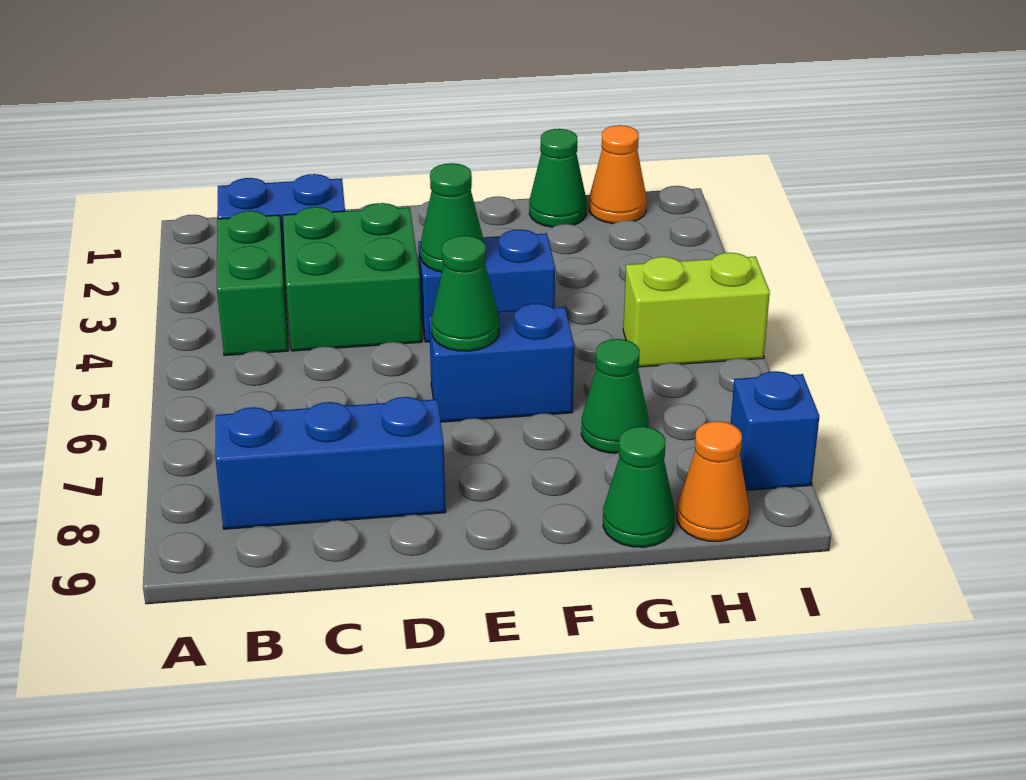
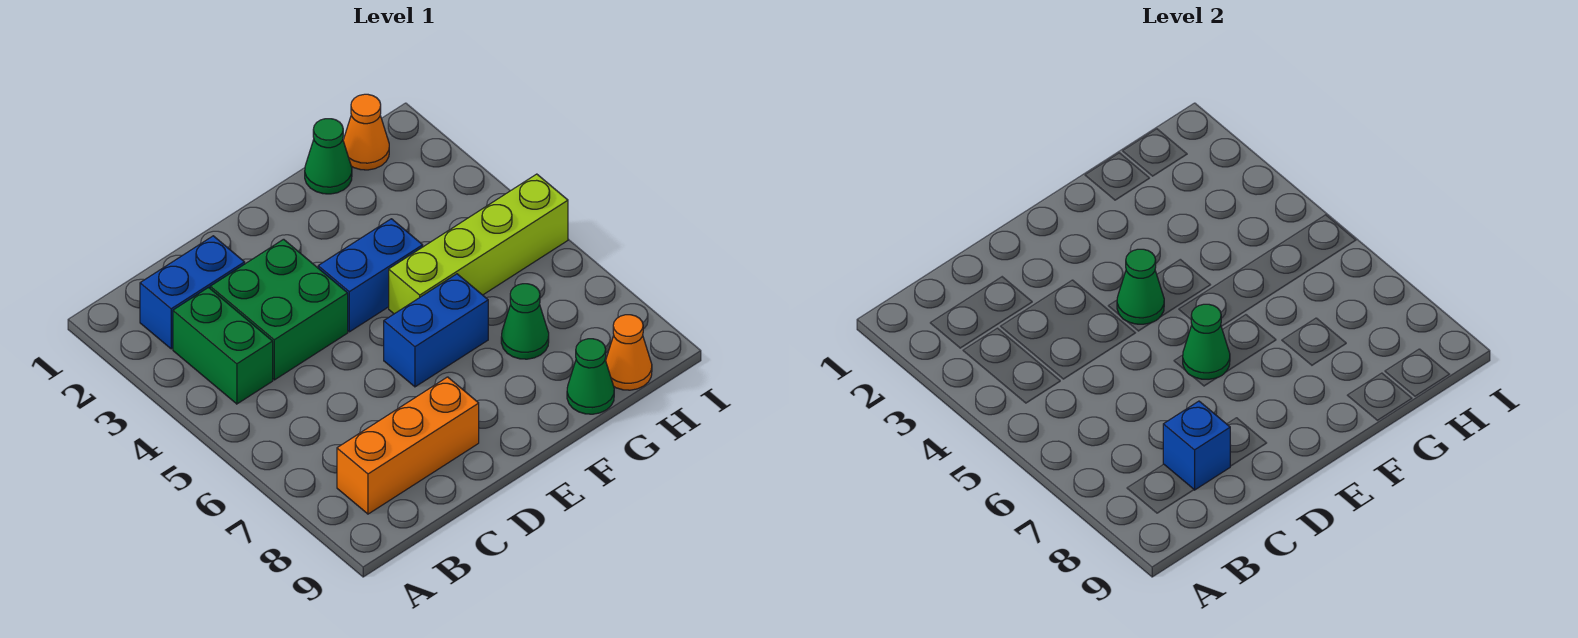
blue 1x3 brick [215,397,446,529] -> orange 1x3 brick [337,377,479,514]
lime 1x2 brick [623,253,770,367] -> lime 1x4 brick [389,174,568,314]
blue 1x1 brick [731,371,819,490] -> blue 1x1 brick moved to [1163,401,1230,490]

